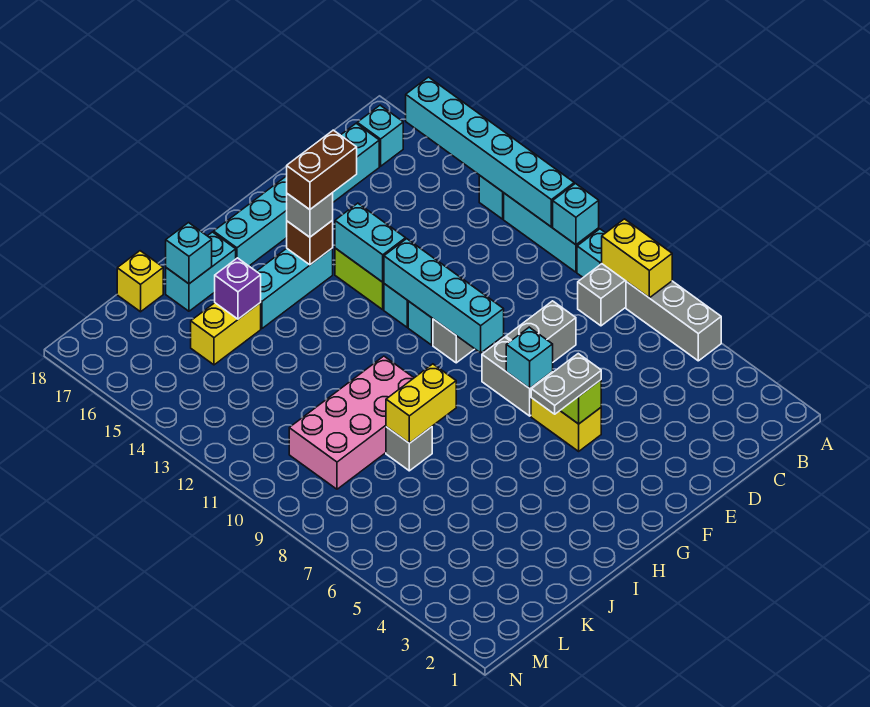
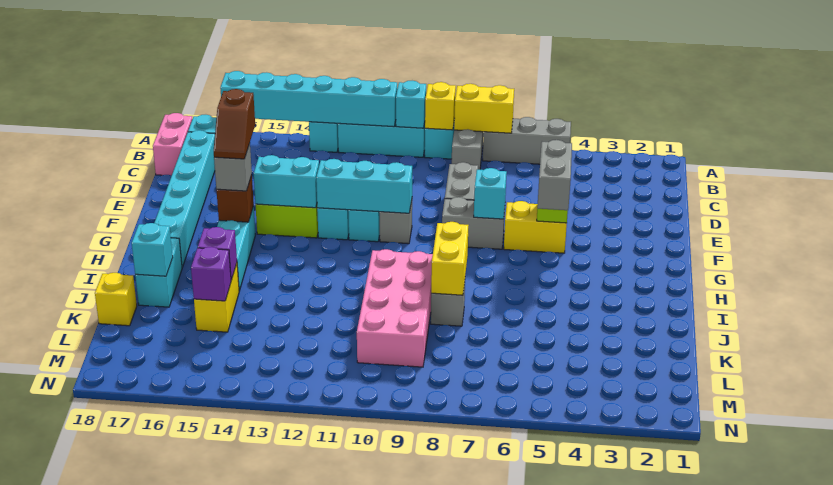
none -> yellow 1x1 brick [425,82,456,130]
none -> pink 1x2 brick [153,113,192,175]
grey 1x2 plate [531,354,601,414] -> grey 1x2 brick [537,140,572,210]
cyan 1x4 brick [384,239,504,353] -> cyan 1x3 brick [316,159,412,213]
brown 1x2 brick [287,130,357,210] -> brown 1x2 slope [214,89,255,159]
none -> purple 1x1 brick [191,247,231,301]

